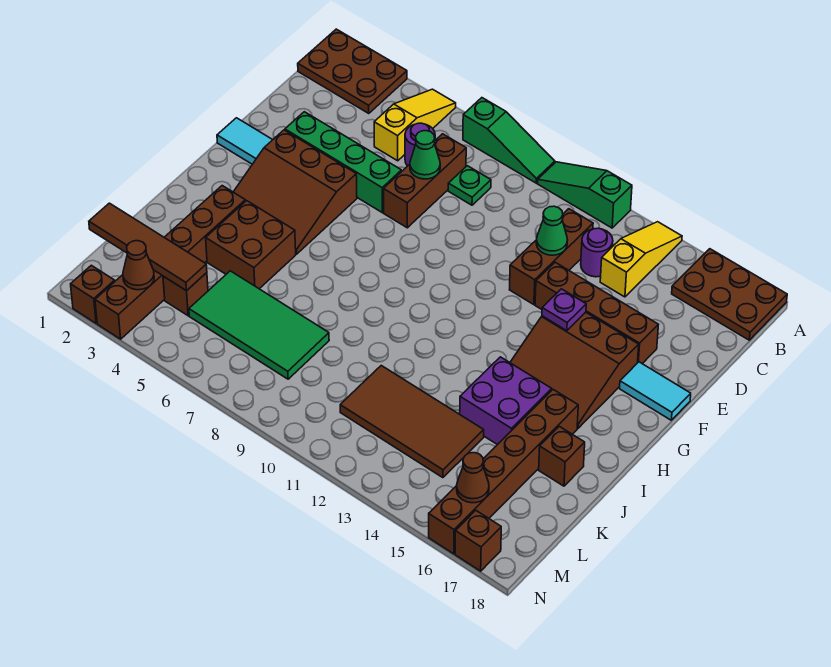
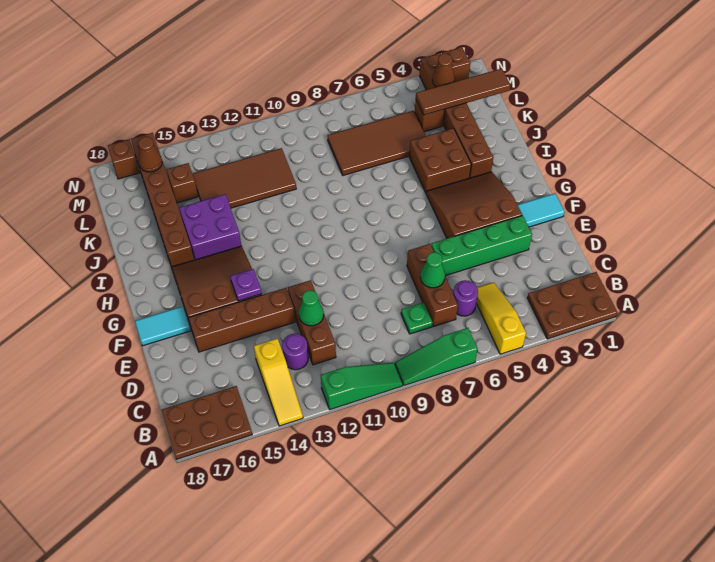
yellow 1x3 slope [374,89,456,161] -> yellow 1x3 slope turned to [476,282,526,354]
brown 1x1 brick [539,426,585,486] -> brown 1x1 brick moved to [166,163,198,203]
green 2x4 tile [189,271,329,379] -> brown 2x4 tile [327,111,426,175]

